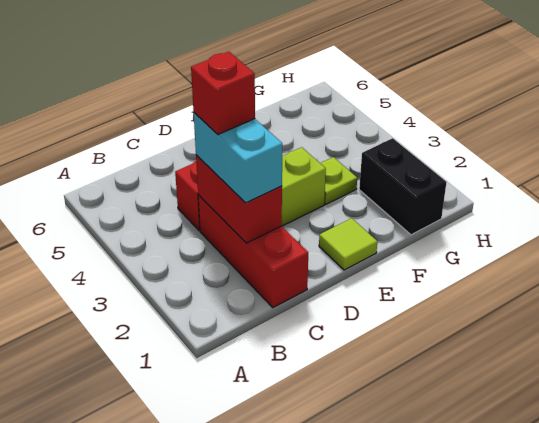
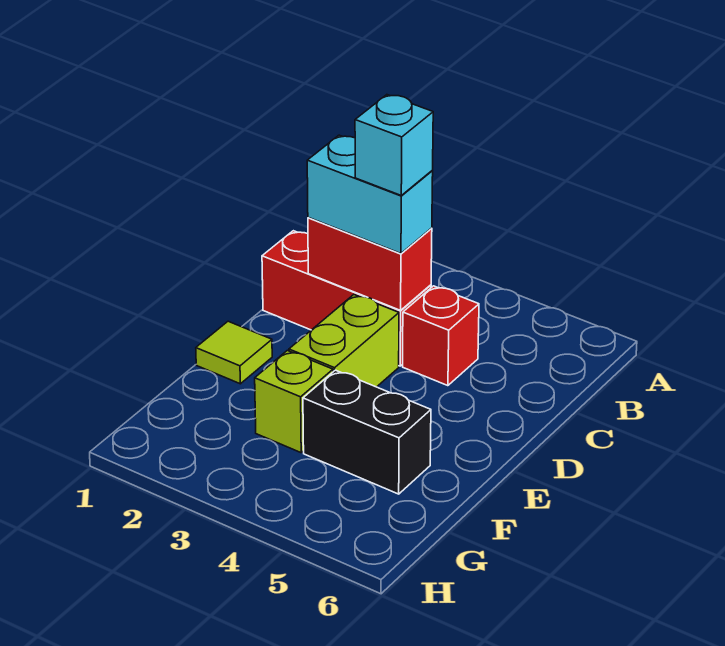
red 1x1 brick [191,52,255,135] -> cyan 1x1 brick [355,95,433,195]
lime 1x1 plate [320,157,357,204] -> lime 1x1 brick [255,350,333,453]
black 1x2 brick [359,138,446,235] -> black 1x2 brick moved to [303,370,431,494]

